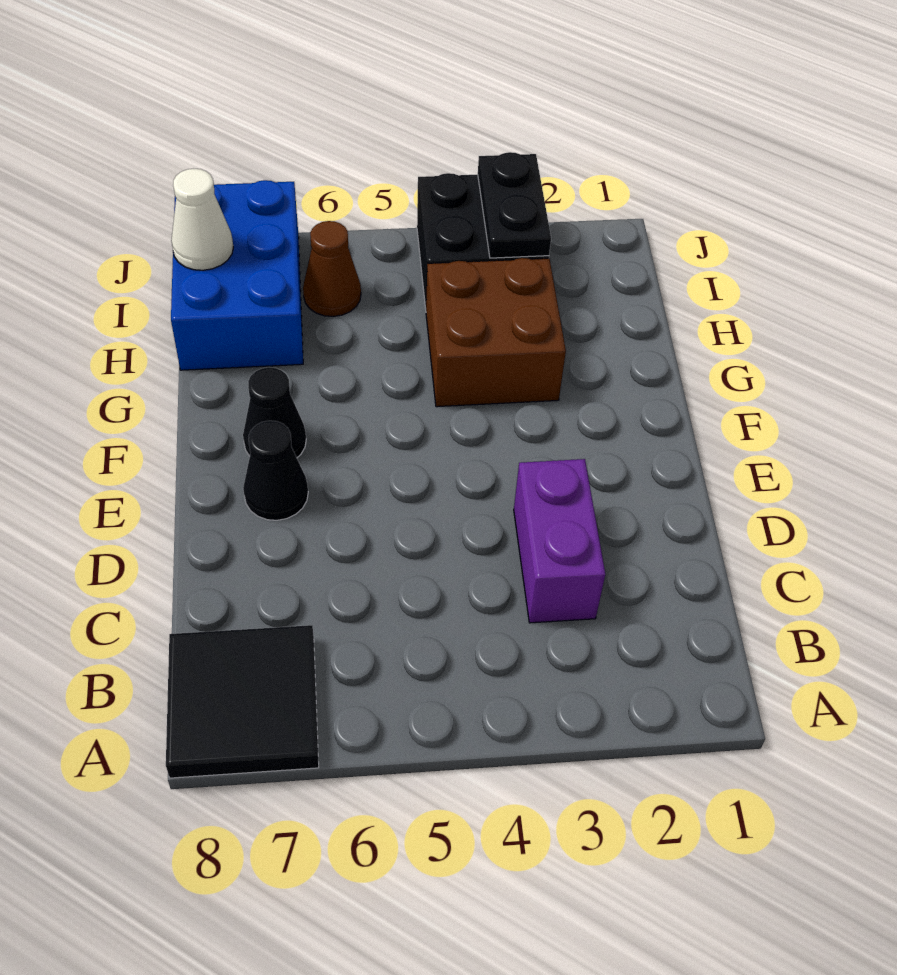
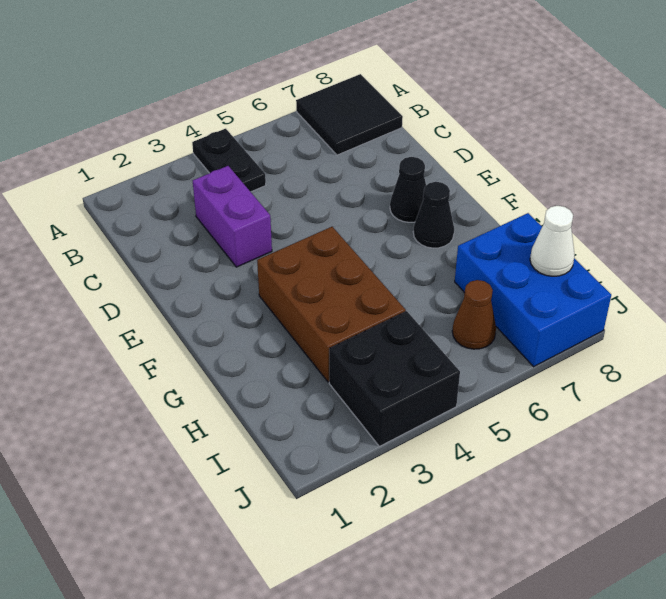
brown 2x2 brick [426,258,566,407] -> brown 2x3 brick [257,227,406,382]
black 1x2 plate [478,152,551,258] -> black 1x2 plate moved to [192,129,266,192]

